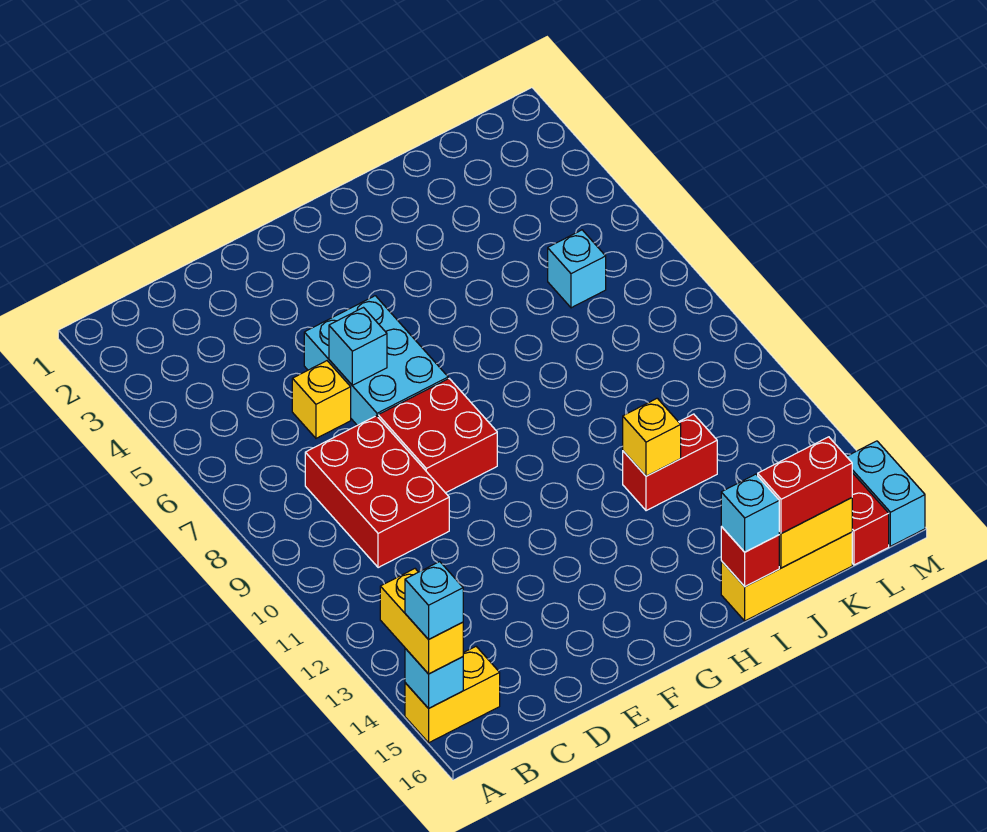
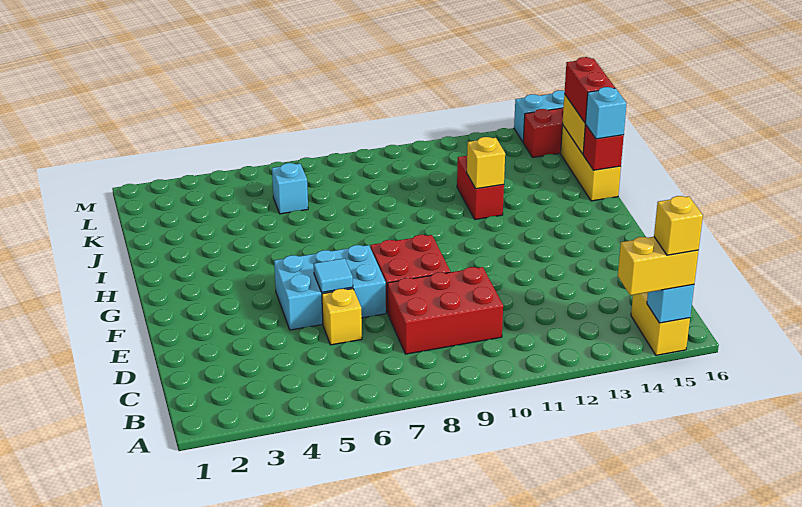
cyan 1x1 brick [405,562,463,639] -> yellow 1x1 brick [654,196,703,255]
cyan 1x1 brick [329,308,387,385] -> cyan 1x1 tile [314,258,353,292]

